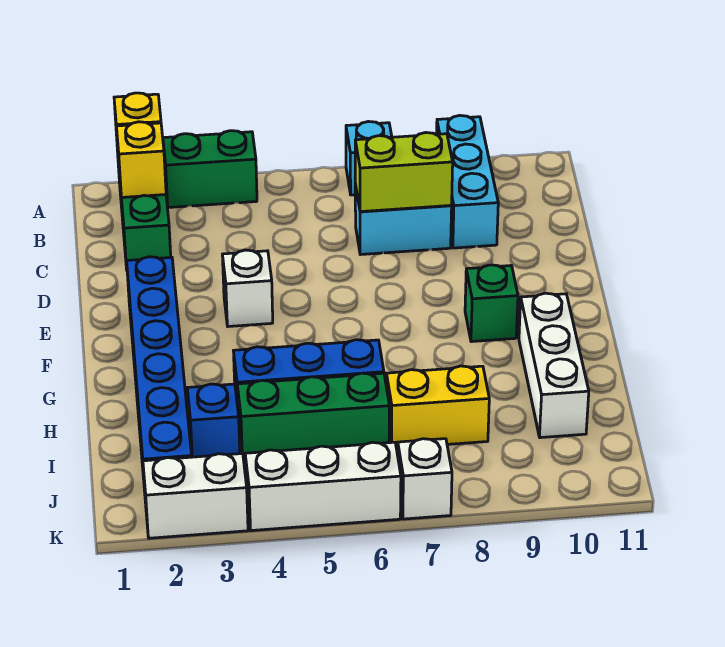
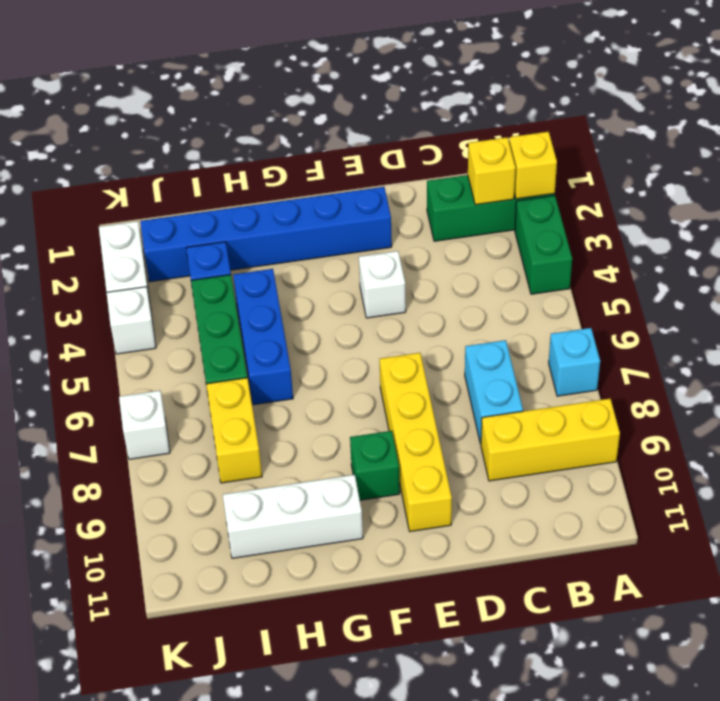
cyan 1x3 brick [437,115,498,248] -> yellow 1x3 brick [481,399,620,481]
lime 1x2 brick [355,133,453,212] -> none
none -> yellow 1x4 brick [380,353,452,531]
white 1x3 brick [245,442,401,531] -> white 1x1 brick [107,287,156,354]

